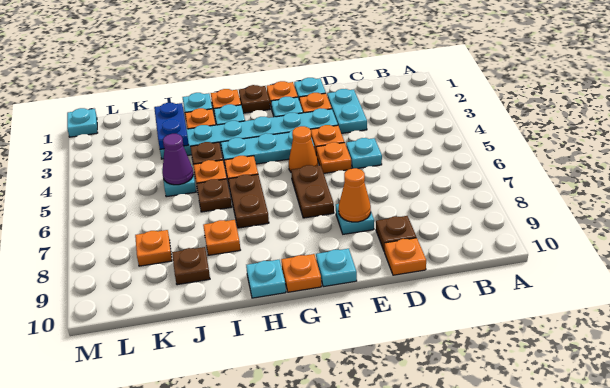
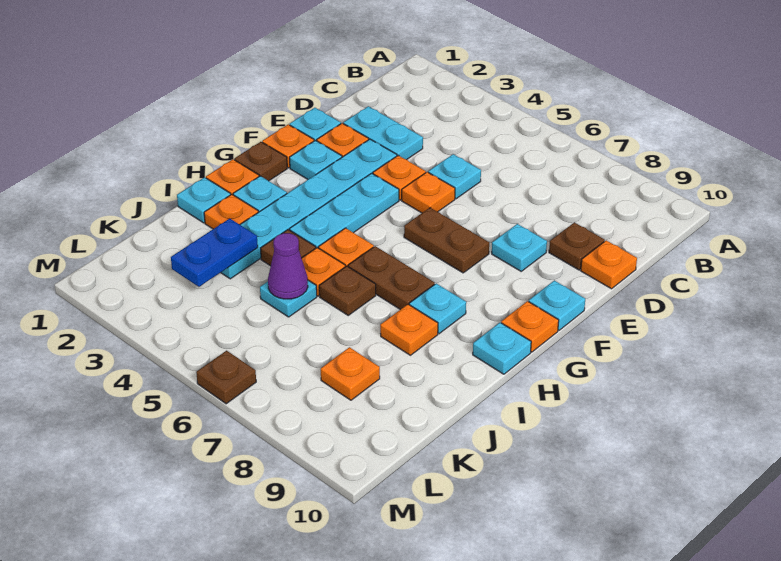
orange 1x1 cone [339,168,371,222] -> none
orange 1x1 cone [289,126,318,172] -> none
blue 1x2 plate [154,103,189,149] -> blue 1x2 plate turned to [171,219,258,287]
brown 1x1 plate [172,247,210,285] -> brown 1x1 plate moved to [196,351,256,404]
cyan 1x1 plate [67,108,97,137] -> cyan 1x1 plate moved to [409,283,466,334]

